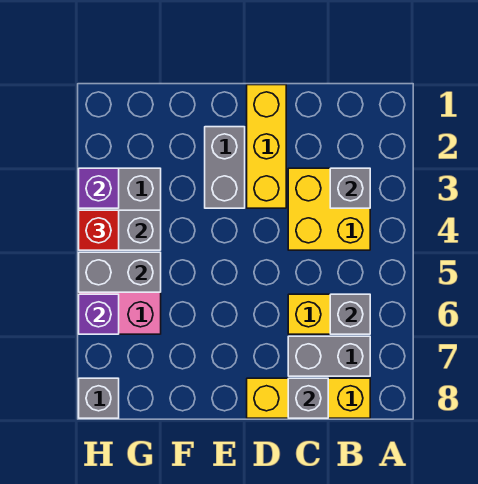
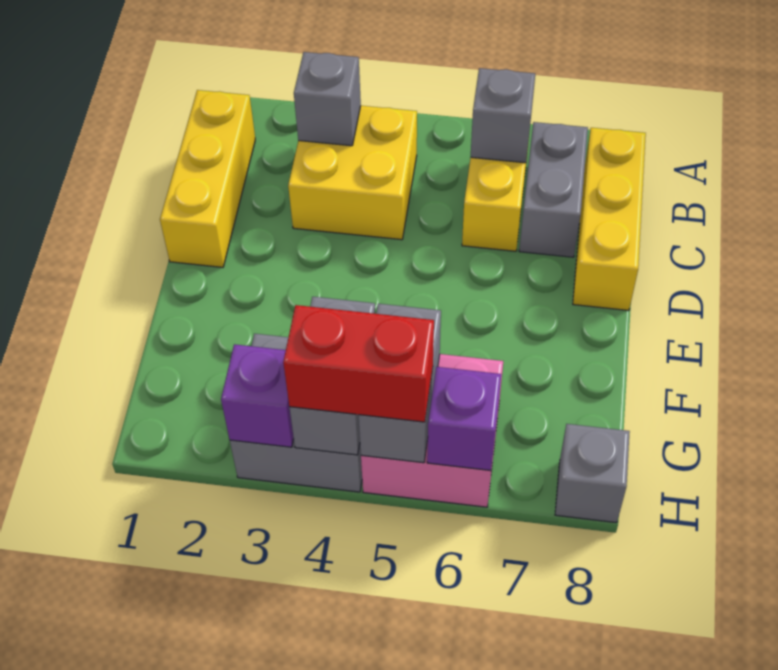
grey 1x1 brick [288,378,328,418] -> none
yellow 1x3 brick [247,85,286,208] -> yellow 1x3 brick turned to [160,90,255,267]
grey 1x2 brick [205,127,245,208] -> none
red 1x1 brick [79,210,119,250] -> red 1x2 brick [283,305,434,422]

